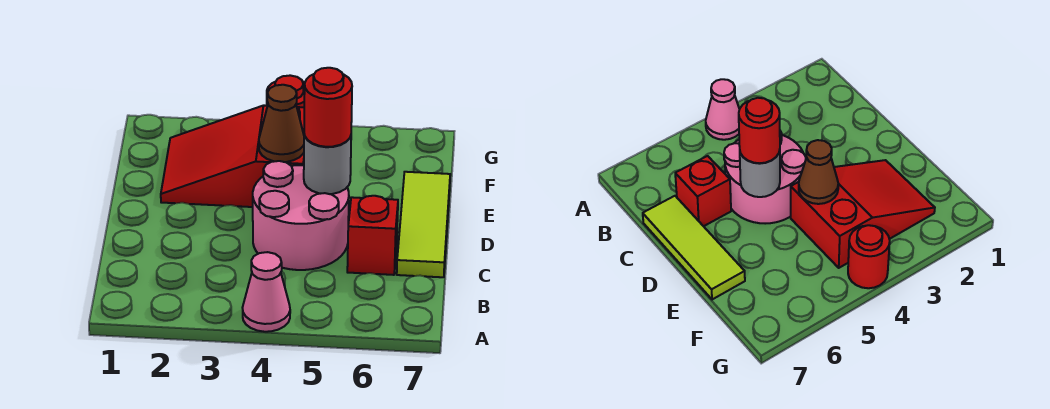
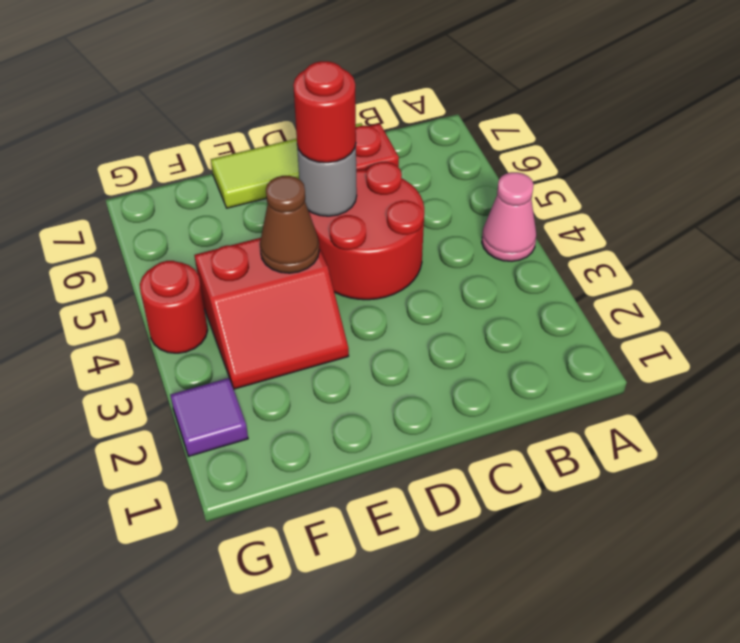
pink 2x2 round brick [253,161,349,270] -> red 2x2 round brick [309,162,424,300]
red 2x3 slope [161,105,304,207] -> red 2x2 slope [194,238,349,389]
none -> purple 1x1 tile [170,378,248,456]

